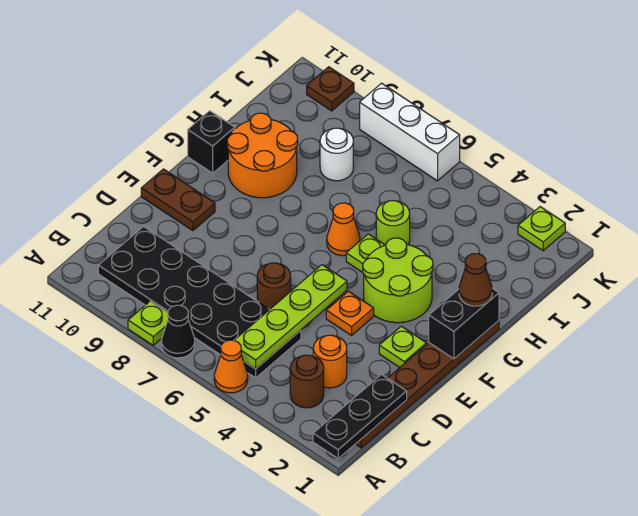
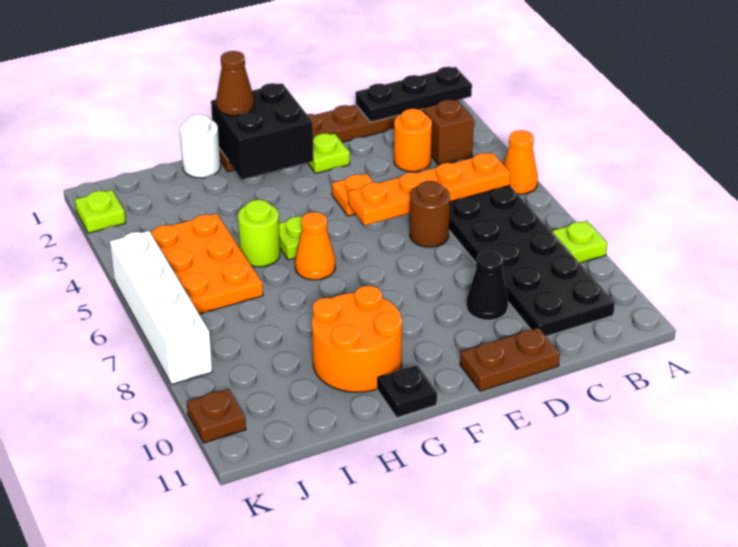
black 1x1 cone [161,305,195,358] -> black 1x1 cone moved to [467,251,508,320]
brown 1x1 round brick [290,355,324,408] -> brown 1x1 brick [423,100,474,165]
lime 1x4 plate [234,265,347,369] -> orange 1x4 plate [348,153,511,225]
brown 1x2 plate [141,169,215,231] -> brown 1x2 plate turned to [460,328,560,391]
black 1x2 brick [429,288,499,359] -> black 2x2 brick [211,83,313,180]
lime 2x2 round brick [363,238,433,323] -> none
black 1x1 brick [188,111,235,173] -> black 1x1 plate [378,365,437,418]
none -> orange 2x3 plate [150,214,263,314]
white 1x1 round brick [320,128,353,181] -> white 1x1 round brick moved to [180,115,220,178]
white 1x3 brick [360,83,460,181] -> white 1x4 brick [110,231,212,384]

